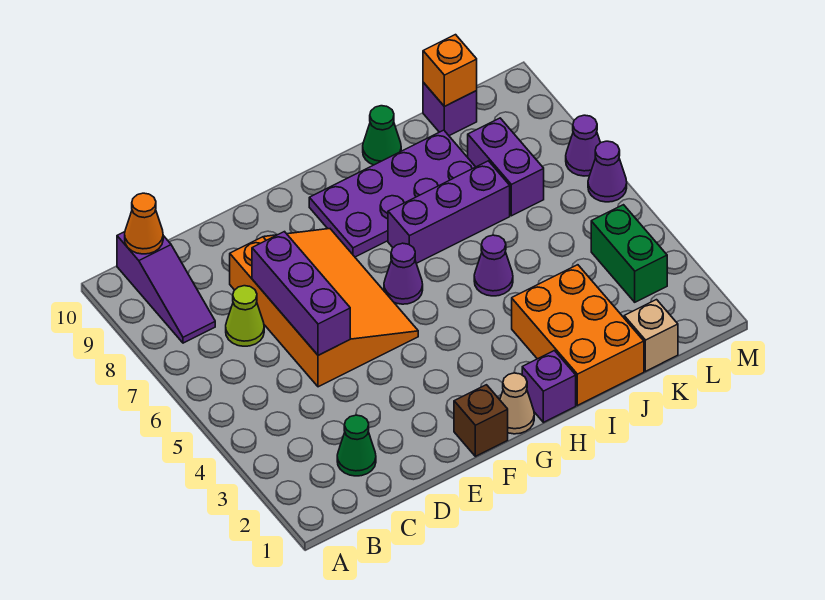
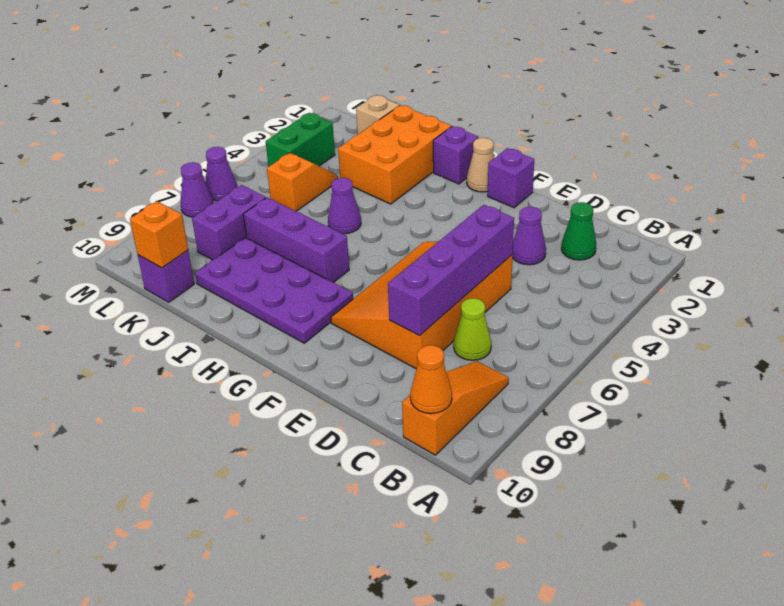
purple 1x3 slope [117,232,215,343] -> orange 1x3 slope [402,361,509,455]
purple 1x3 brick [252,232,350,355] -> purple 1x4 brick [388,205,514,336]
brown 1x1 brick [454,385,508,456] -> purple 1x1 brick [488,148,534,208]
purple 1x1 cone [384,243,423,304] -> purple 1x1 cone moved to [512,207,546,265]
green 1x1 cone [363,106,401,165] -> none
none -> orange 1x2 slope [267,153,338,211]

